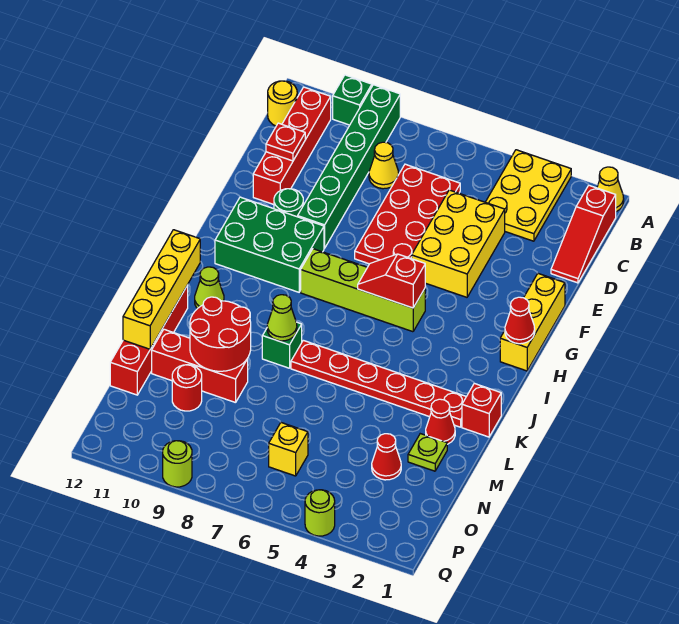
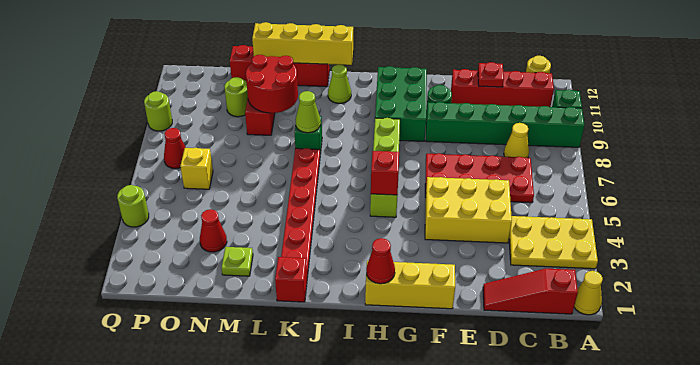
red 1x1 cone [426,399,455,444] -> red 1x1 cone moved to [164,128,186,169]
red 1x1 round brick [172,365,202,411] -> lime 1x1 round brick [224,77,248,117]

